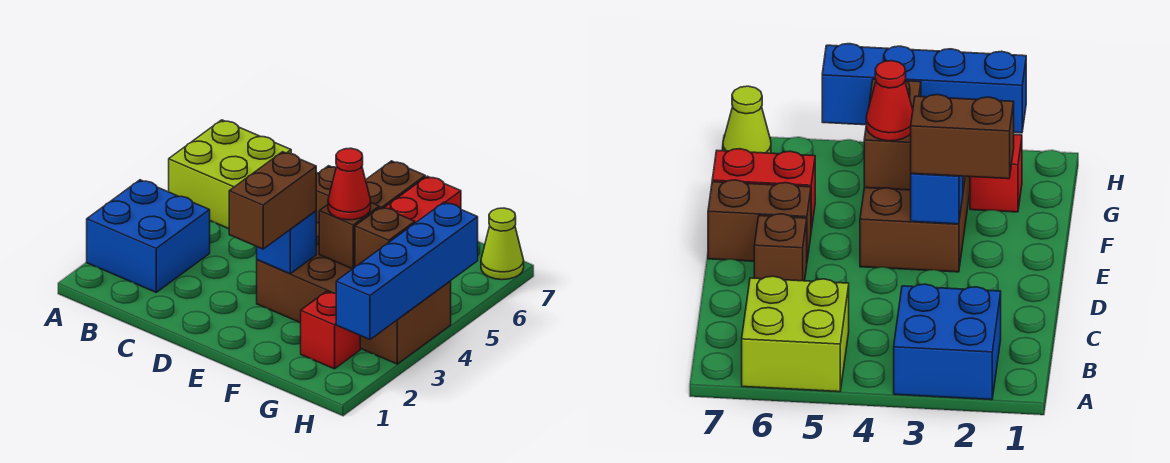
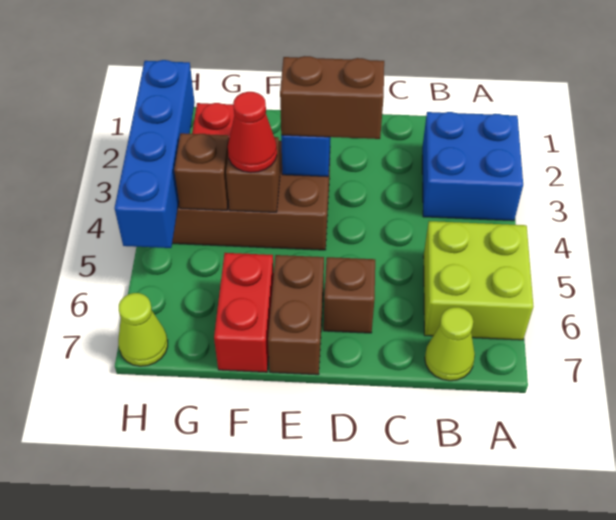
none -> lime 1x1 cone [425,307,475,381]
brown 1x2 brick [229,152,316,249] -> brown 1x2 brick turned to [280,56,384,139]

